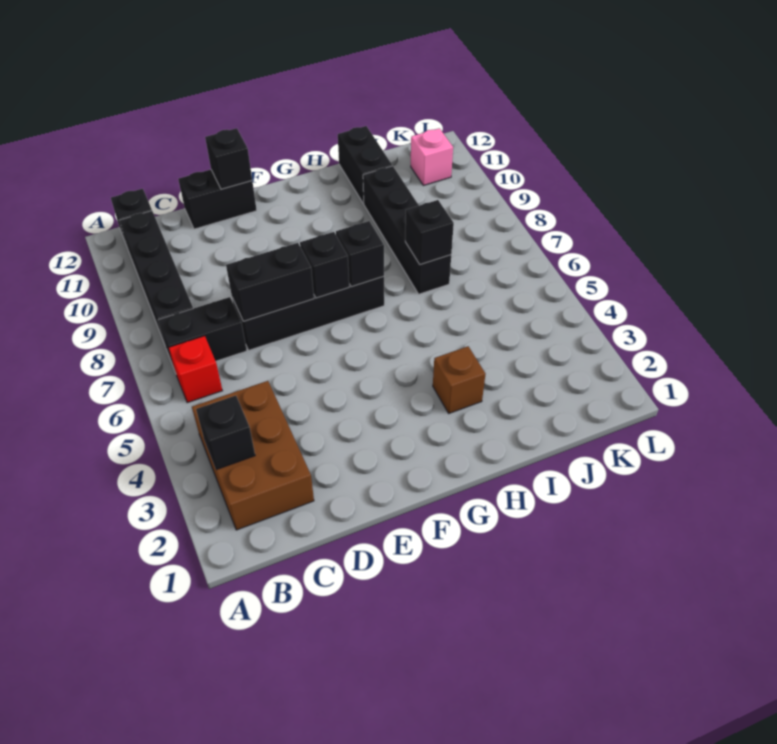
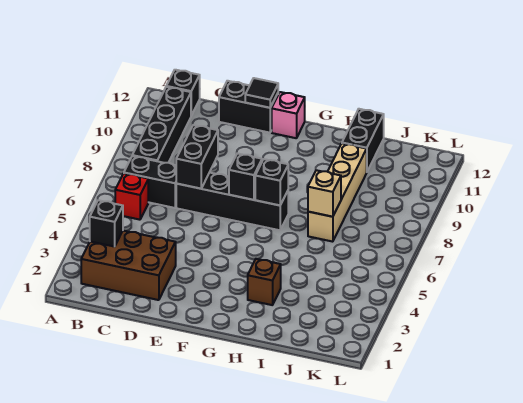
brown 2x3 brick [192,381,314,530] -> brown 2x3 brick turned to [81,231,176,300]
black 1x2 brick [226,243,314,321] -> black 1x2 brick turned to [176,125,218,189]
black 1x1 brick [205,128,252,189] -> black 1x1 tile [245,78,278,108]
black 1x4 brick [363,166,451,294] -> tan 1x4 brick [308,143,367,242]
black 1x1 brick [405,200,454,265] -> tan 1x1 brick [308,170,341,217]
pink 1x1 brick [411,128,453,186] -> pink 1x1 brick moved to [272,92,305,138]

